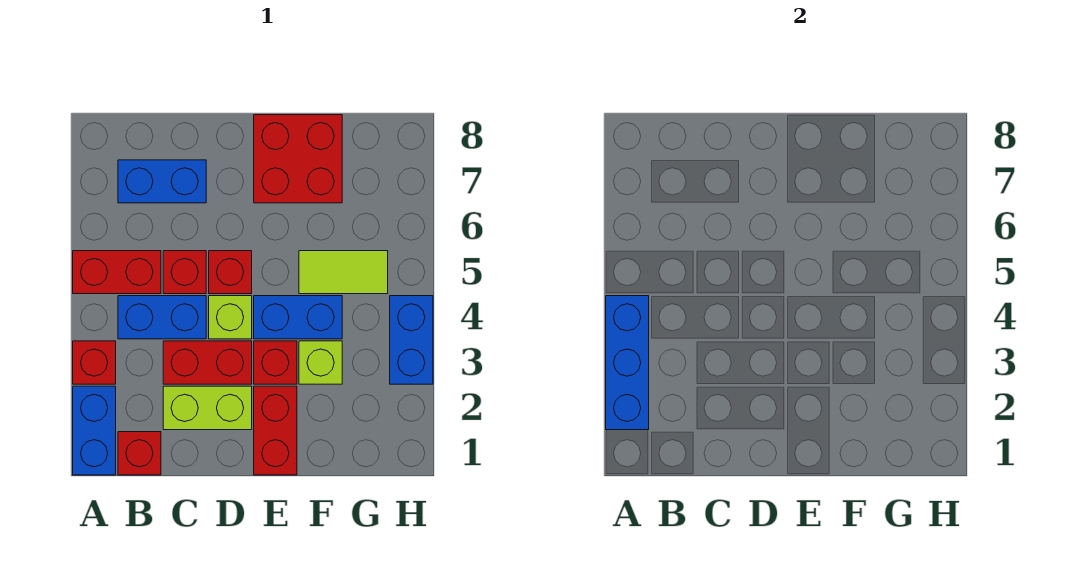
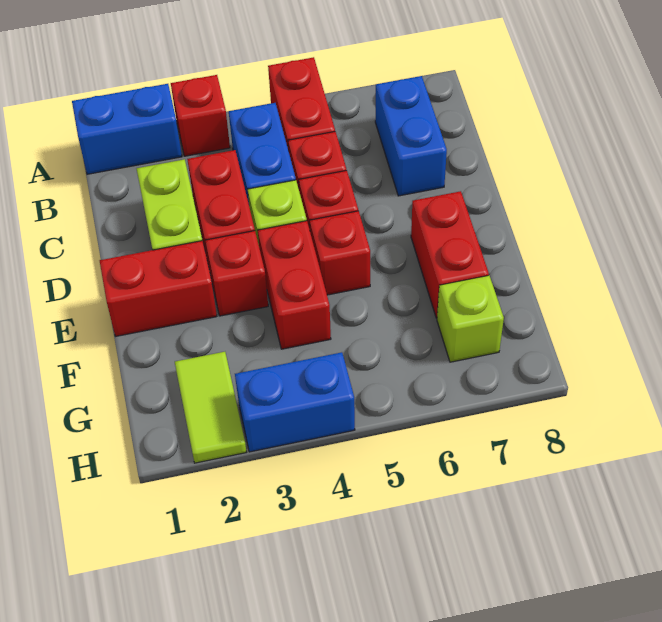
blue 1x3 brick [606,296,649,430] -> none
red 1x1 brick [118,432,161,475] -> red 1x1 brick moved to [310,211,370,295]
blue 1x2 brick [254,296,342,339] -> red 1x2 brick [258,221,331,349]
red 2x2 brick [254,115,342,203] -> red 1x2 brick [411,191,489,318]
lime 1x1 brick [299,341,342,384] -> lime 1x1 brick moved to [437,275,504,362]
lime 1x2 tile [299,251,388,294] -> lime 1x2 tile moved to [175,352,246,463]

